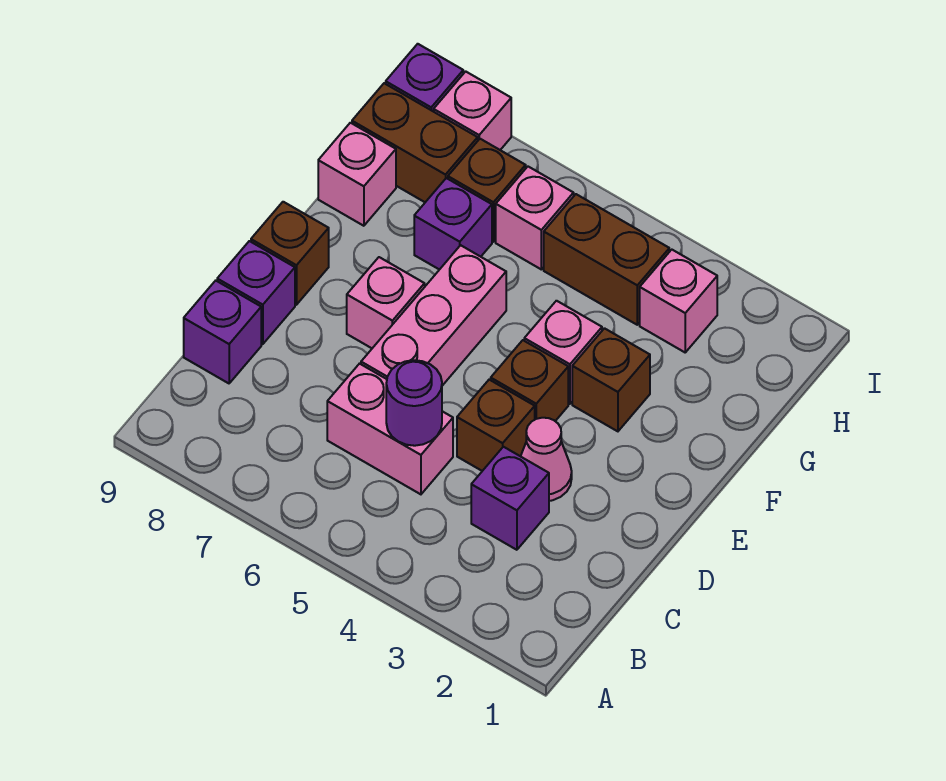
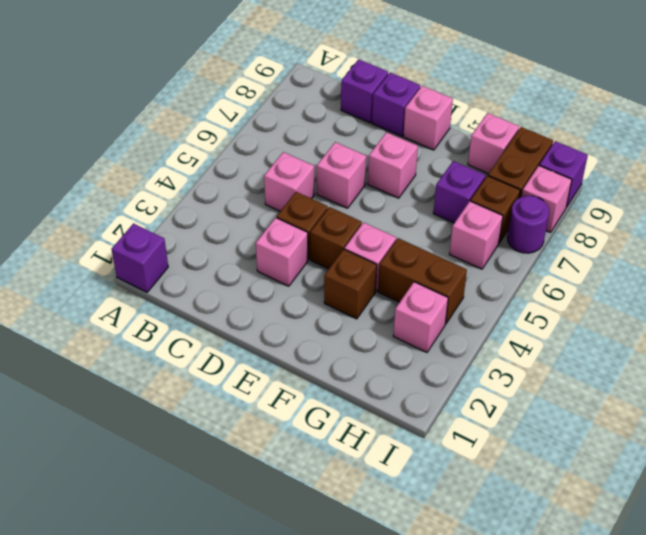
purple 1x1 brick [471,447,549,550] -> purple 1x1 brick moved to [112,224,168,292]
pink 1x2 brick [327,364,453,494] -> pink 1x1 brick [264,152,314,211]
purple 1x1 round brick [386,360,442,446] -> purple 1x1 round brick moved to [507,196,549,253]
pink 1x1 cone [521,418,572,501] -> pink 1x1 brick [256,218,308,286]
pink 1x3 brick [361,245,506,386] -> pink 1x1 brick [317,142,366,208]
brown 1x1 brick [251,202,329,305] -> pink 1x1 brick [403,86,453,150]
brown 1x2 brick [544,194,669,325] -> brown 1x2 brick turned to [378,238,467,324]

